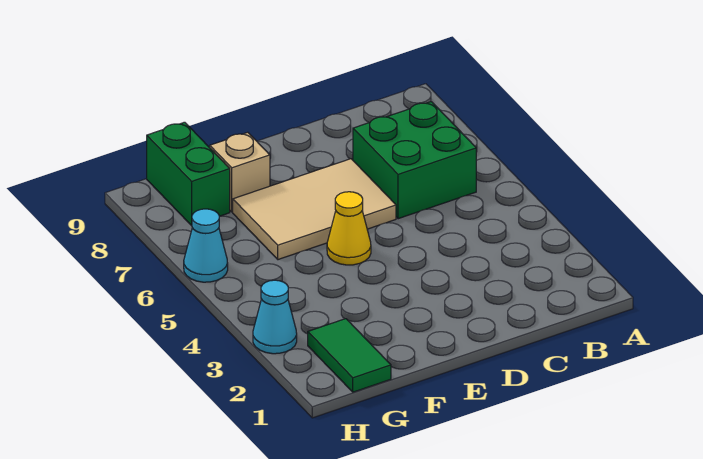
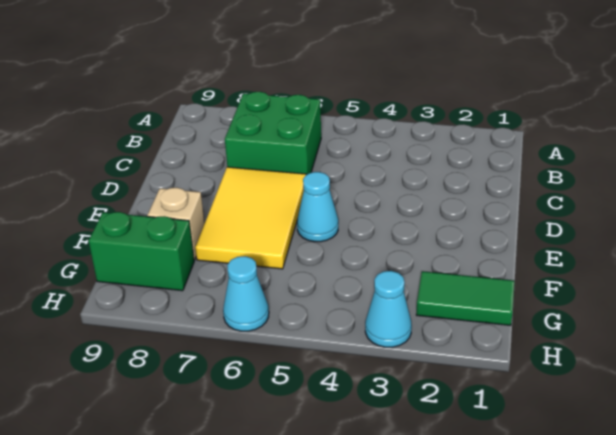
tan 2x3 tile [233,159,396,260] -> yellow 2x3 tile [195,167,306,269]
yellow 1x1 cone [327,192,371,265] -> cyan 1x1 cone [297,172,338,242]

